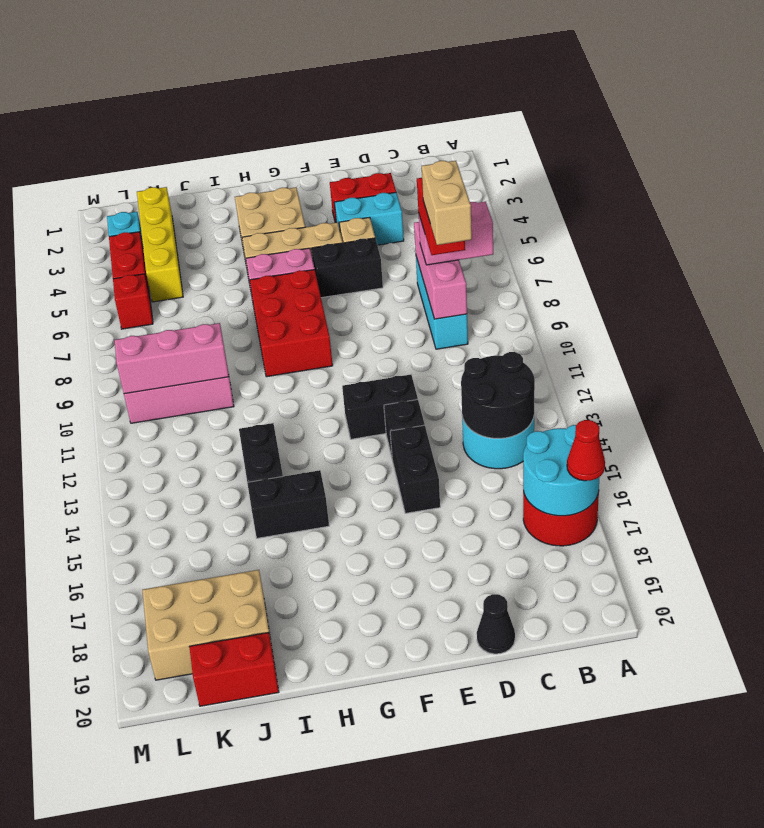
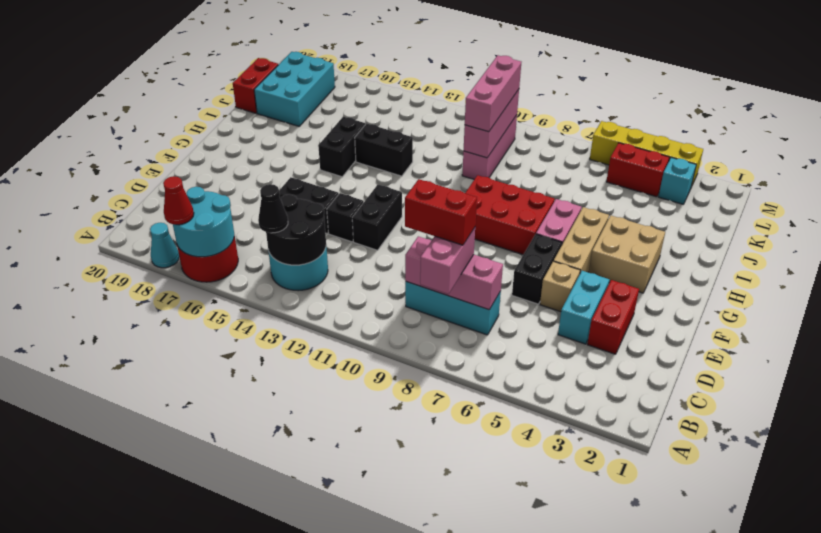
none -> cyan 1x1 cone [150,223,179,268]
tan 1x2 brick [422,161,472,245] -> none
black 1x1 cone [477,594,515,654] -> black 1x1 cone moved to [258,184,288,233]
none -> pink 1x3 brick [465,55,521,132]
tan 2x3 brick [142,570,271,680] -> cyan 2x3 brick [254,52,335,126]
yellow 1x4 brick [137,187,183,302] -> yellow 1x4 brick moved to [590,121,703,187]
red 1x1 brick [113,274,153,329] -> none

